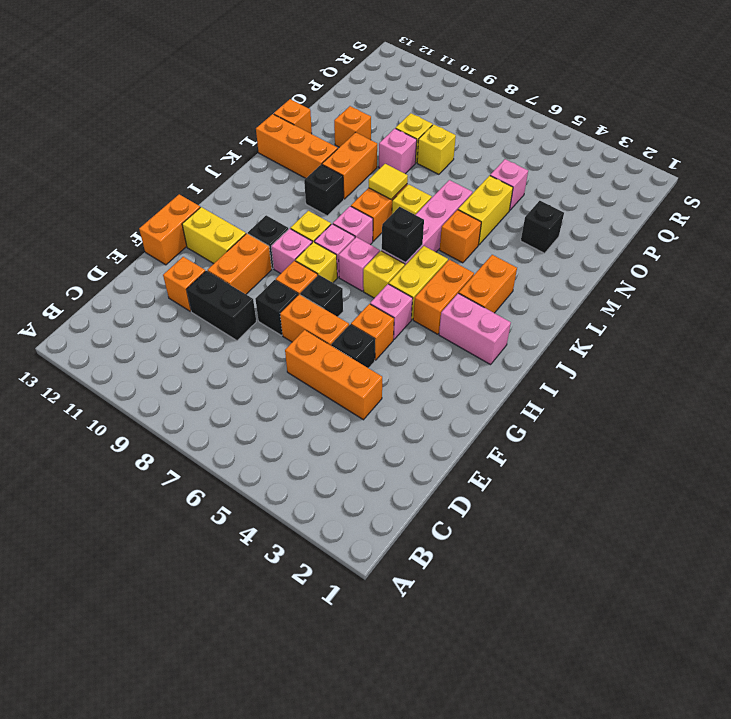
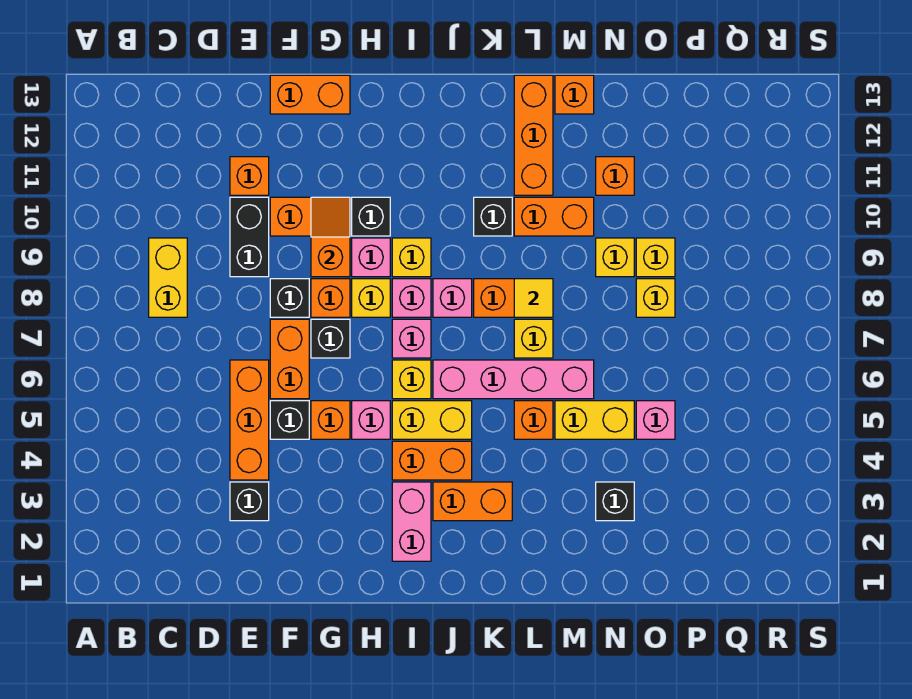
none -> orange 1x2 slope [311,197,350,277]
yellow 1x2 brick [182,207,246,264] -> yellow 1x2 brick moved to [149,238,187,317]
black 1x1 brick [382,207,424,263] -> black 1x1 brick moved to [230,482,269,521]
pink 1x1 brick [379,128,417,174] -> yellow 1x1 brick [596,238,634,277]

